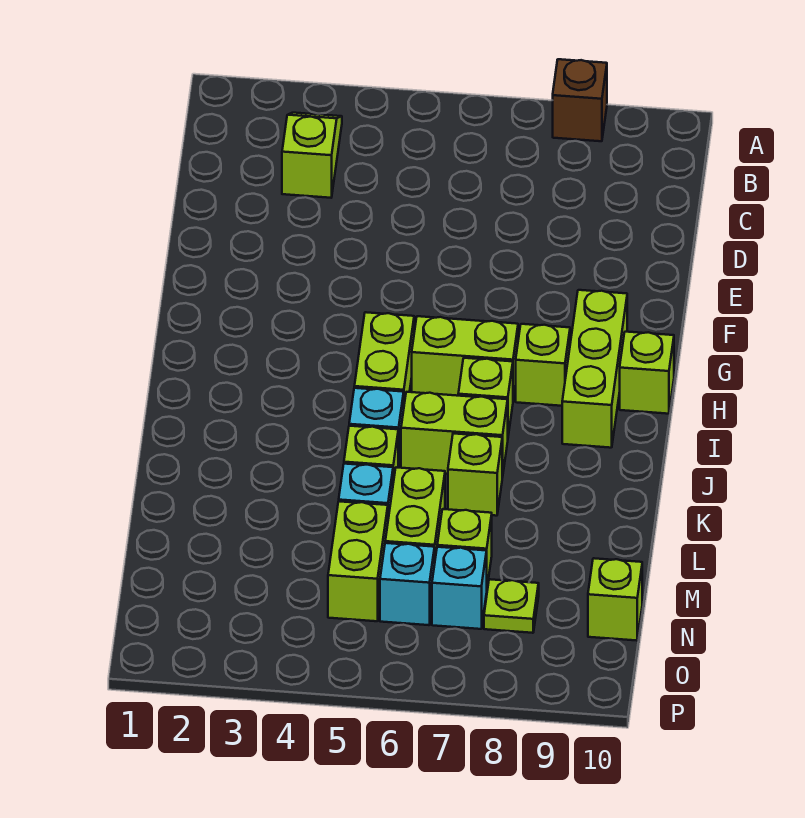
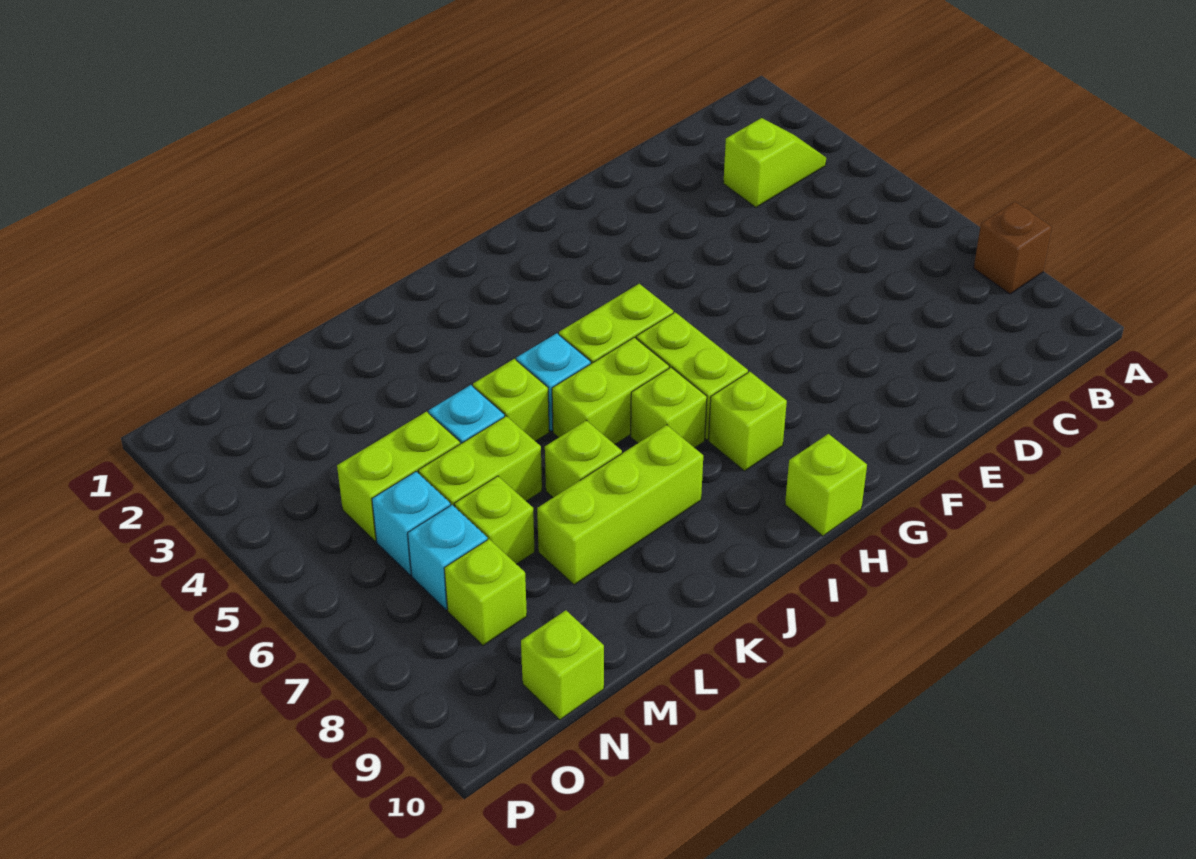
lime 1x3 brick [562,290,627,448] -> lime 1x3 brick moved to [537,425,703,585]
lime 1x2 brick [401,392,508,478] -> lime 1x2 brick turned to [552,337,669,444]
lime 1x1 plate [484,579,539,633] -> lime 1x1 brick [444,539,527,646]

